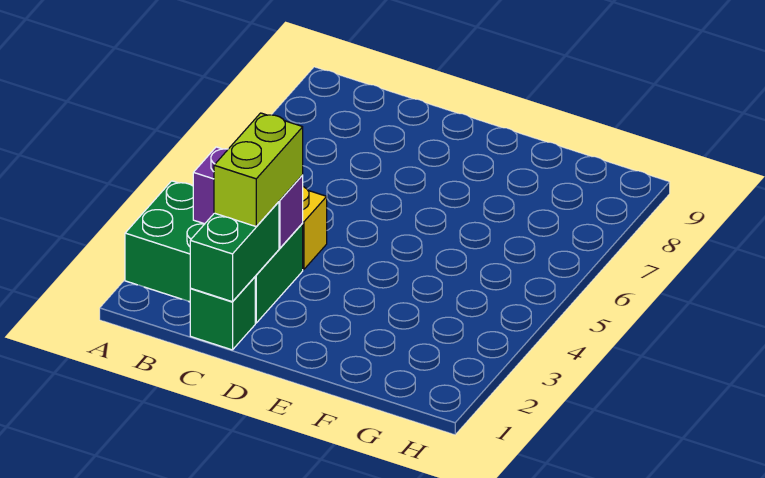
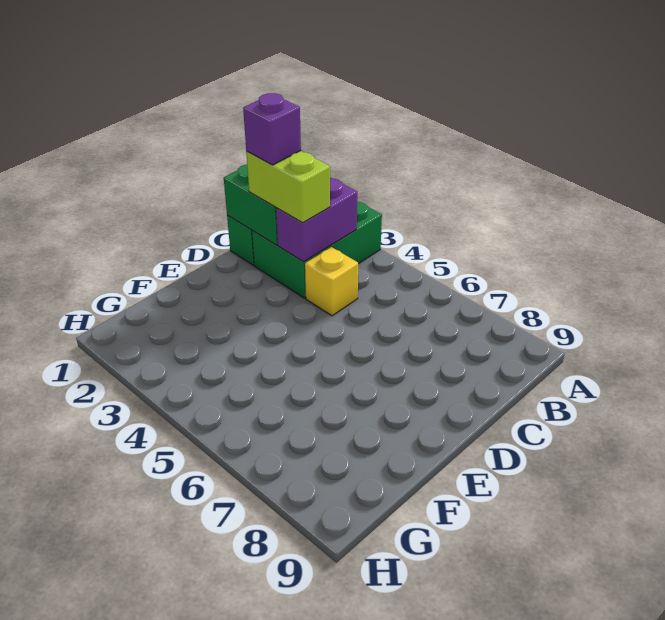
none -> purple 1x1 brick [243,93,301,165]

